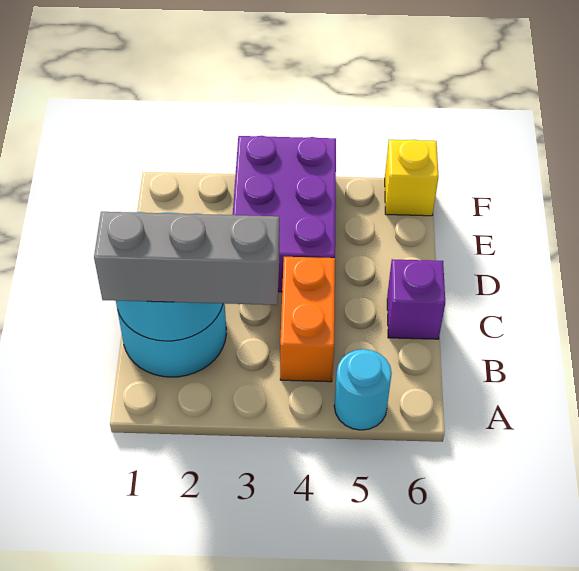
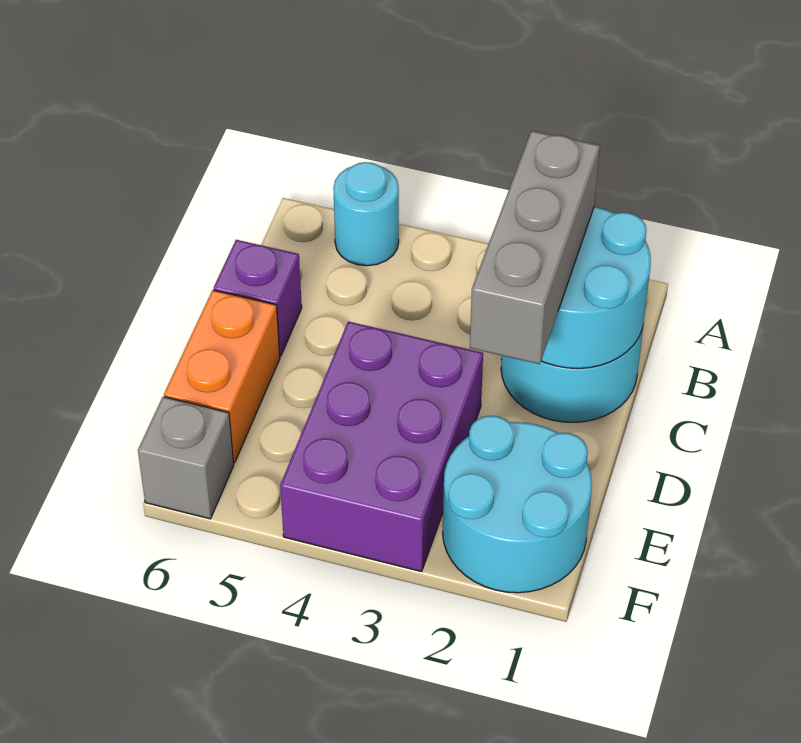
grey 1x3 brick [94,212,279,305] -> grey 1x3 brick turned to [470,131,600,364]
orange 1x2 brick [280,257,335,382] -> orange 1x2 brick moved to [164,290,280,463]
none -> cyan 2x2 round brick [443,416,592,593]
yellow 1x1 brick [385,140,438,216] -> grey 1x1 brick [138,397,234,519]

